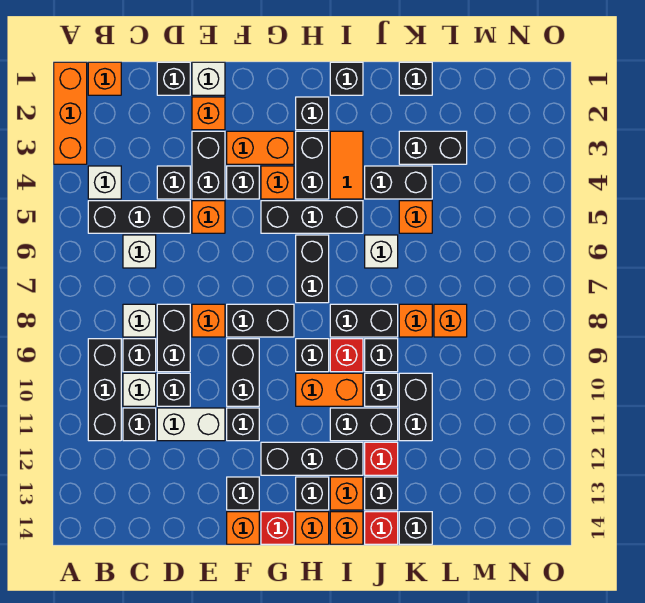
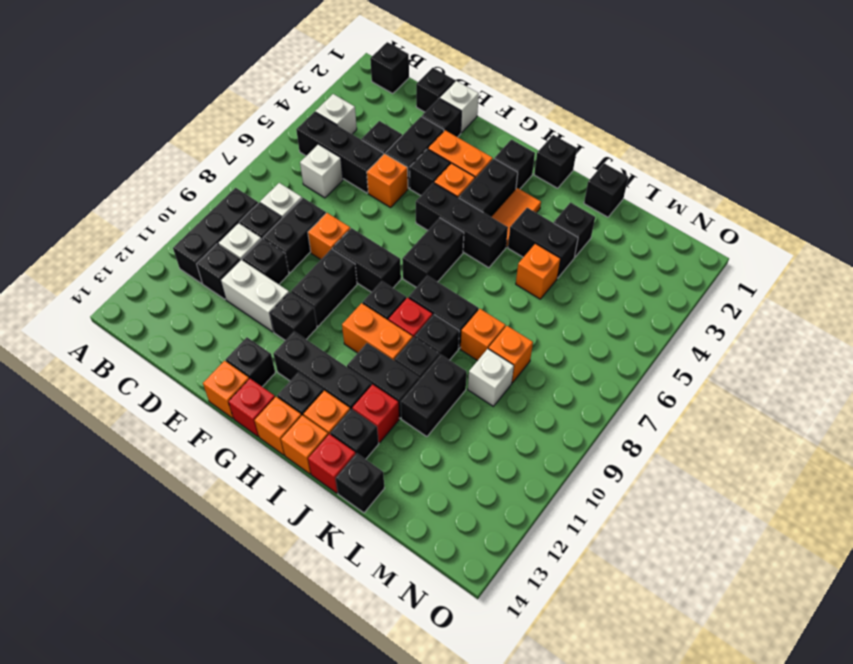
orange 1x3 brick [54,62,87,164] -> none
orange 1x1 brick [88,62,121,95] -> black 1x1 brick [370,42,409,93]
orange 1x1 brick [192,97,225,130] -> black 1x1 brick [422,98,461,137]
white 1x1 brick [365,235,398,268] -> white 1x1 brick moved to [468,349,514,406]
black 1x2 brick [399,131,467,164] -> black 1x1 brick [554,203,595,257]

